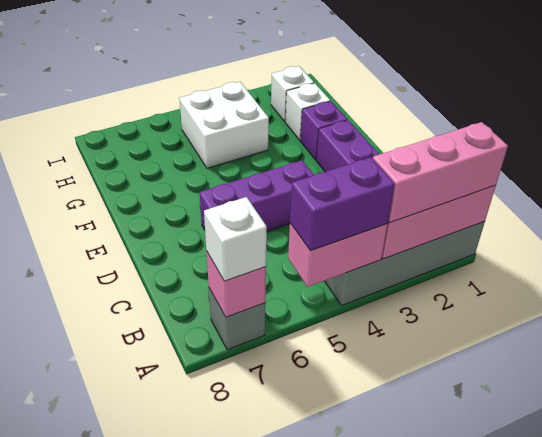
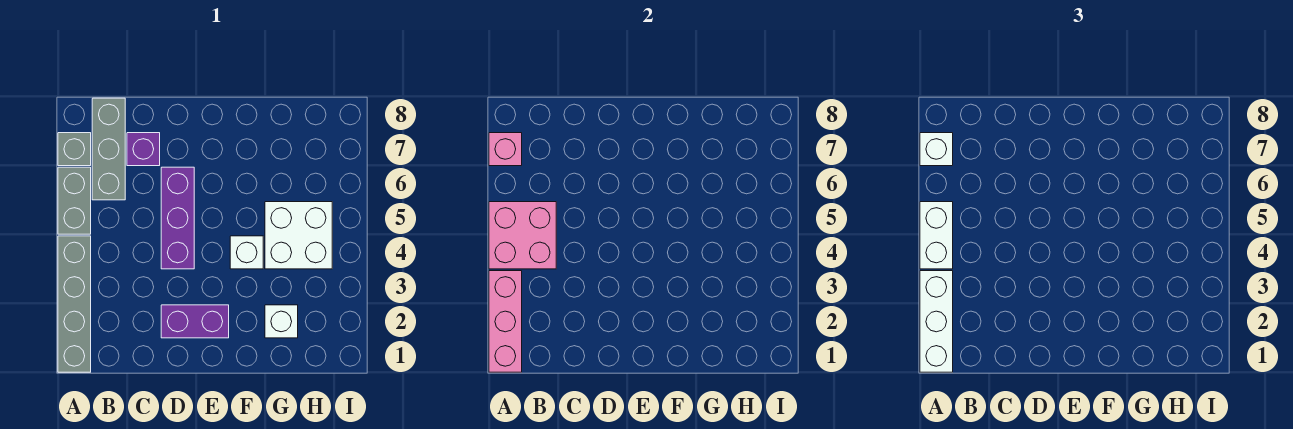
pink 1x3 brick [373,122,508,223] -> white 1x3 brick [920,271,953,372]
pink 1x2 brick [288,223,388,287] -> pink 2x2 brick [489,202,556,269]
purple 1x2 brick [290,157,395,251] -> white 1x2 brick [920,202,953,269]
none -> grey 1x2 brick [58,167,91,234]
none -> grey 1x3 brick [92,98,125,200]
purple 1x1 brick [300,101,348,160] -> purple 1x1 brick moved to [127,133,160,166]
white 1x1 brick [271,66,314,122] -> white 1x1 brick moved to [230,236,263,269]

